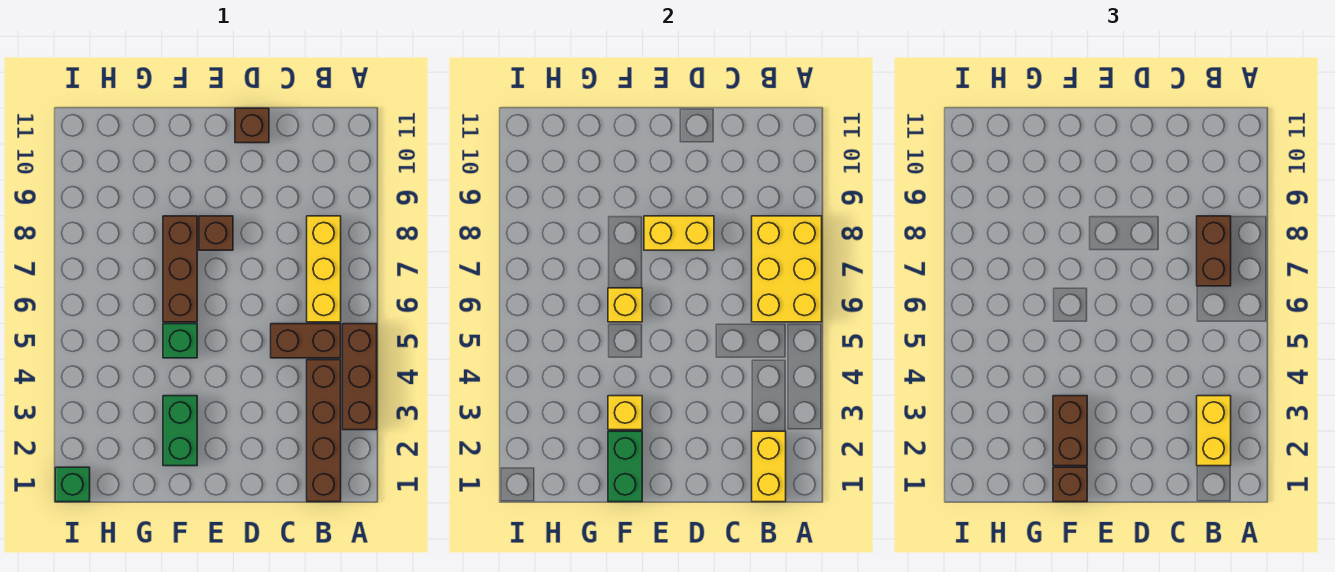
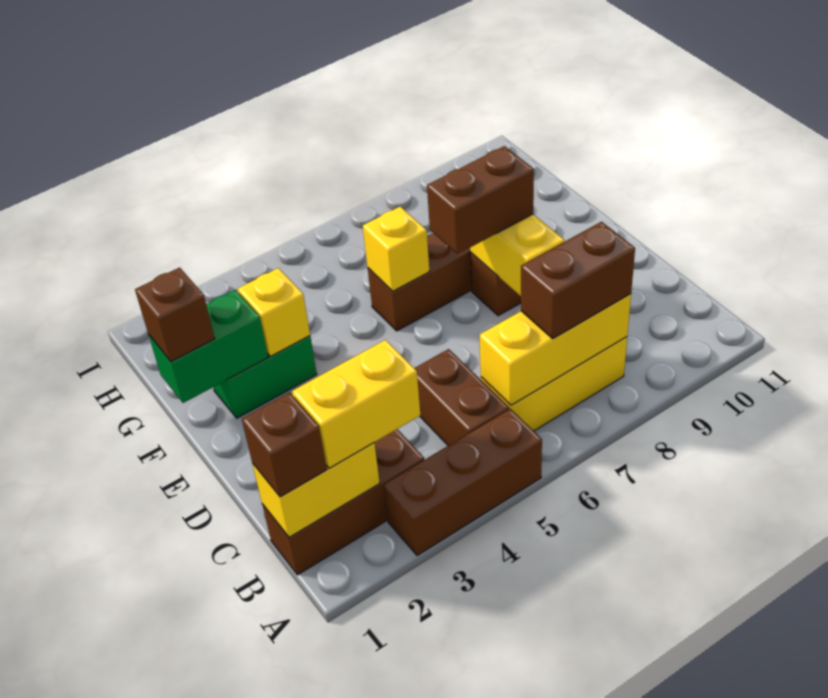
yellow 2x3 brick [752,216,822,322] -> yellow 1x3 brick [480,294,631,405]
brown 1x4 brick [307,360,341,502] -> brown 1x3 brick [262,429,424,575]
brown 1x1 brick [235,108,269,143] -> brown 1x1 brick moved to [242,393,327,497]
brown 1x2 brick [1053,396,1087,466] -> brown 1x2 brick moved to [427,146,534,254]
green 1x1 brick [163,324,197,358] -> none
green 1x1 brick [55,467,90,502] -> none

